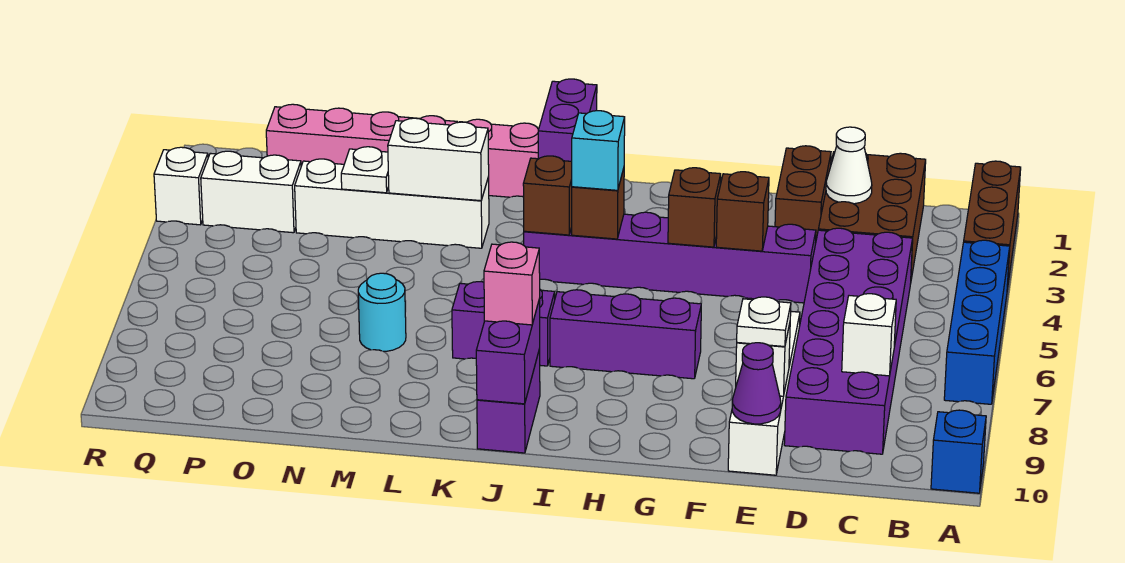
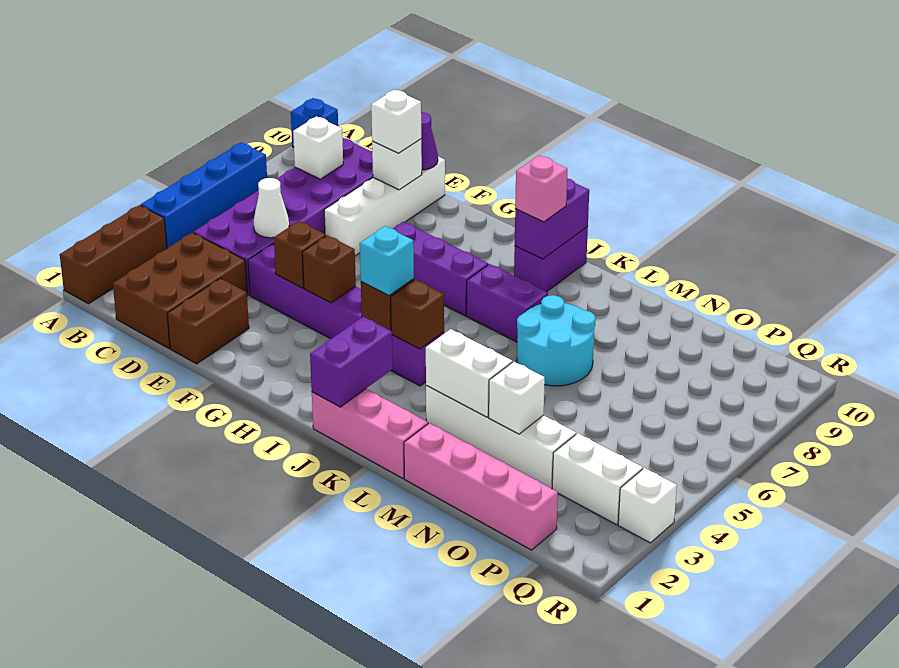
white 1x1 cone [826,127,872,204] -> white 1x1 cone moved to [254,178,289,238]
white 1x1 plate [737,297,791,347] -> white 1x1 brick [371,90,421,153]
cyan 1x1 round brick [358,273,406,351] -> cyan 2x2 round brick [517,295,596,386]
white 1x1 plate [341,147,389,193] -> white 1x1 brick [489,362,545,434]

